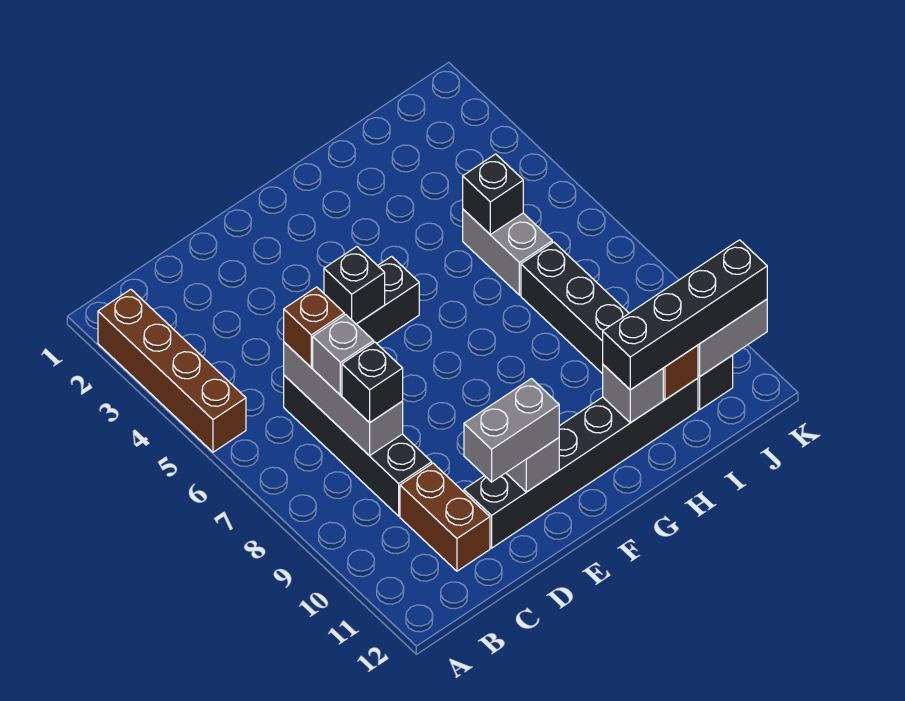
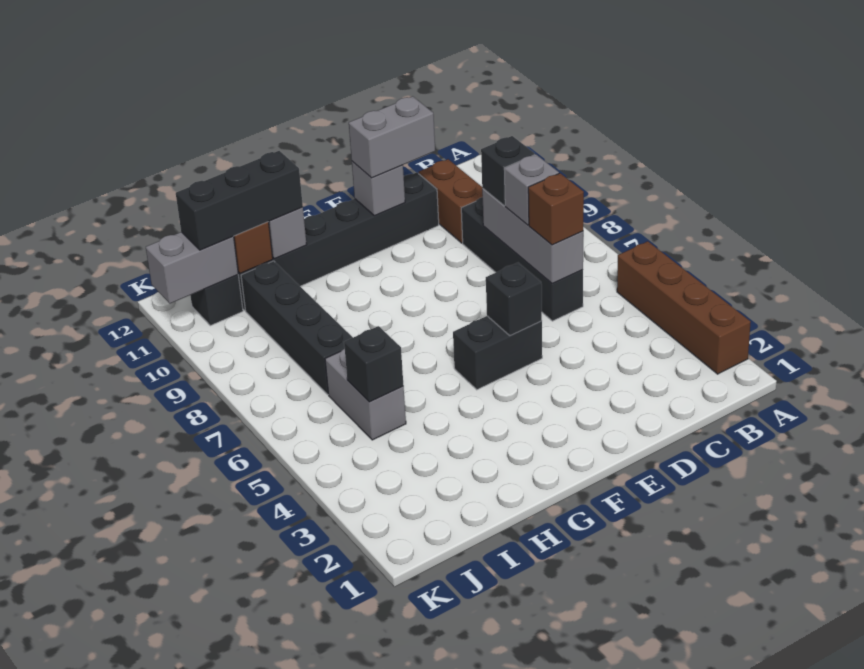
black 1x4 brick [603,240,767,390] -> black 1x3 brick [176,151,303,250]

